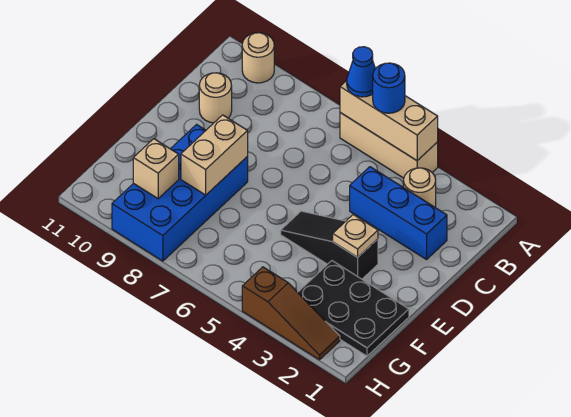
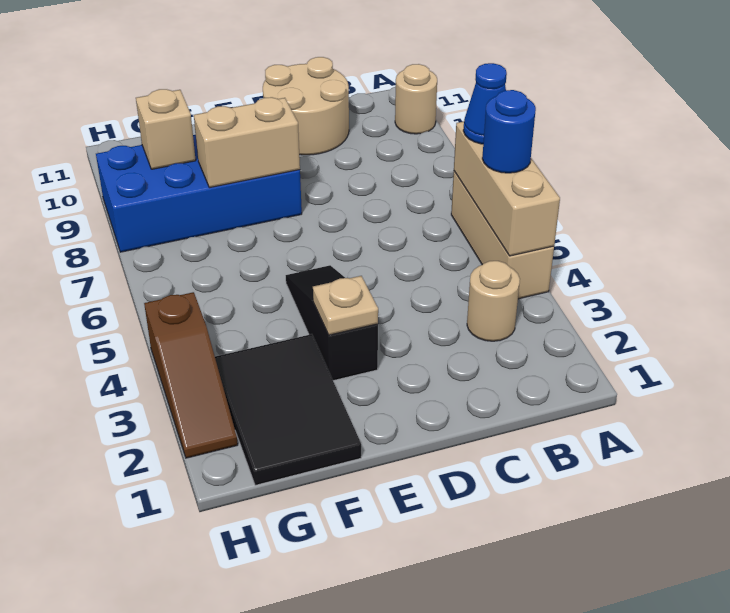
blue 1x3 brick [350,167,447,259] -> none
tan 1x1 round brick [199,73,232,123] -> tan 2x2 round brick [263,57,349,155]
black 2x3 plate [298,261,409,356] -> black 2x3 tile [215,334,361,485]

